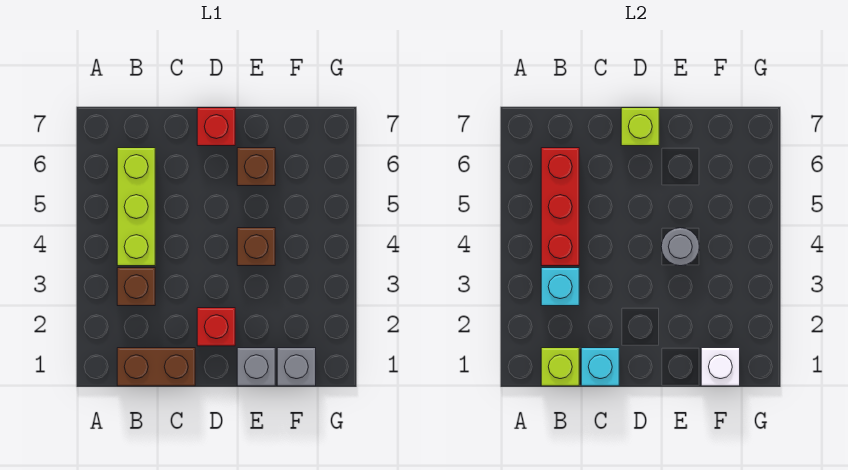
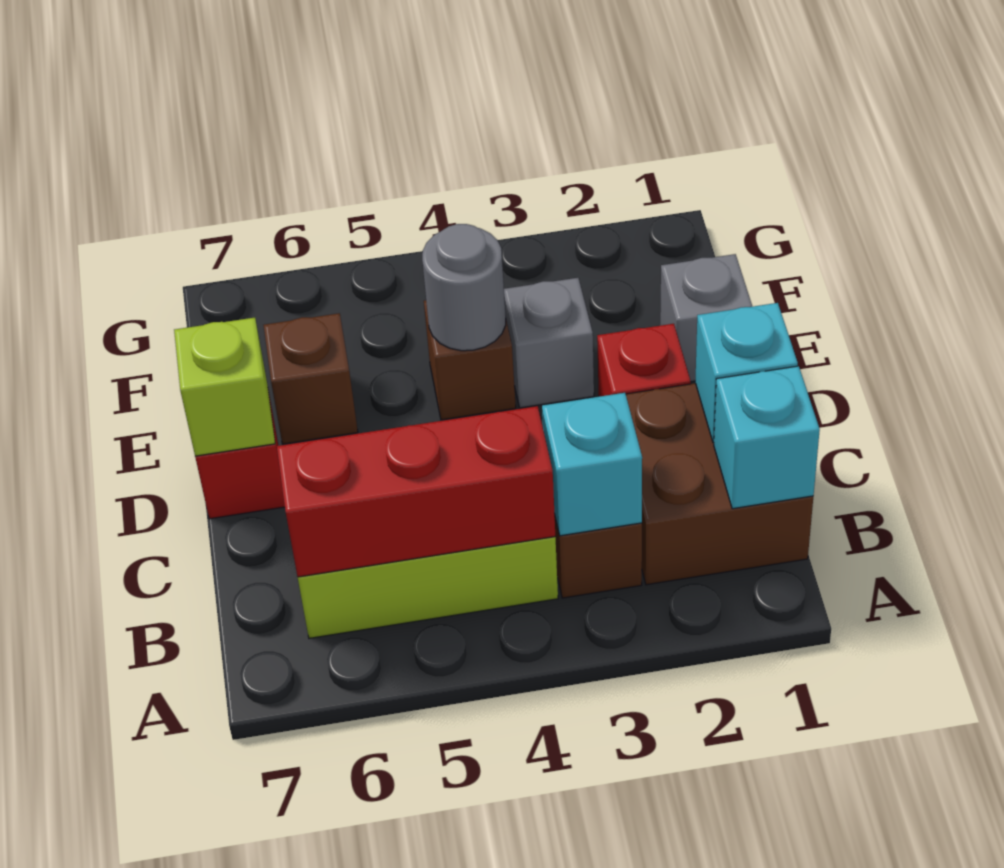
brown 1x2 brick [117,348,195,386] -> brown 2x2 brick [626,383,813,585]
lime 1x1 brick [541,348,579,386] -> cyan 1x1 brick [714,366,820,509]
grey 1x1 brick [277,348,316,386] -> grey 1x1 brick moved to [504,278,594,408]
white 1x1 brick [701,348,740,386] -> none

